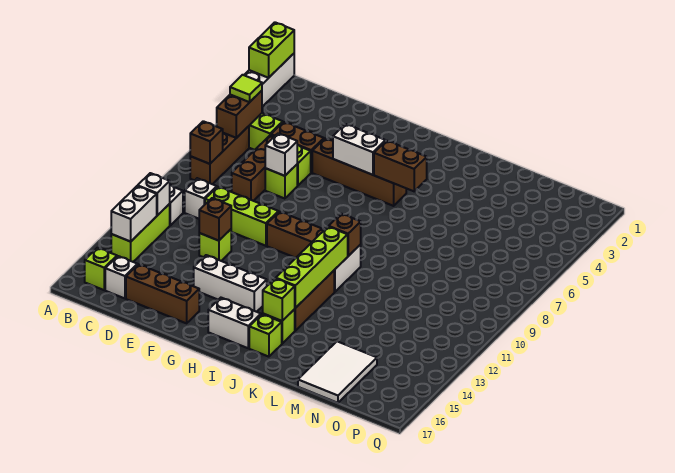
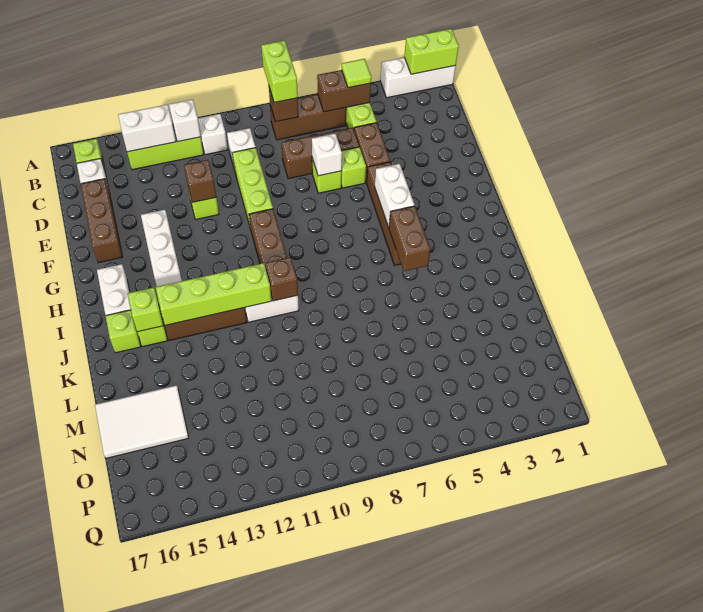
none -> lime 1x2 brick [261,40,298,103]

